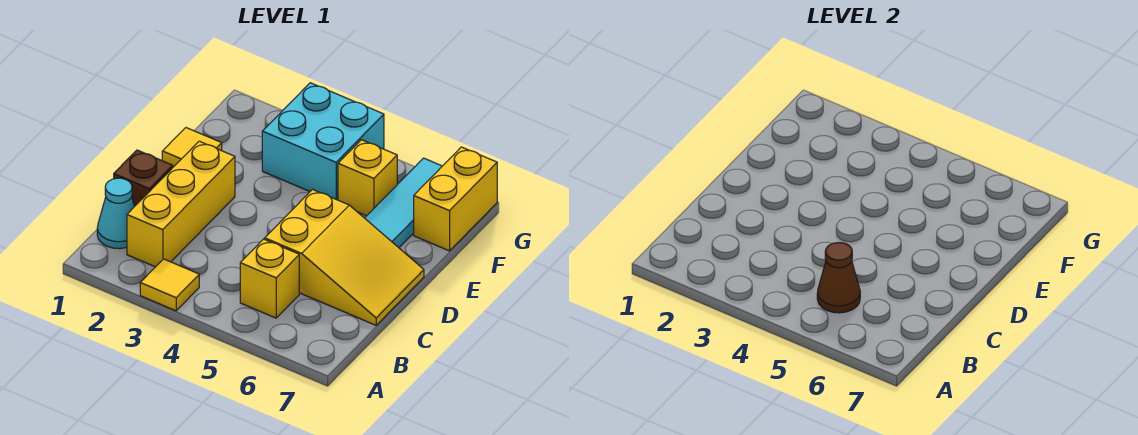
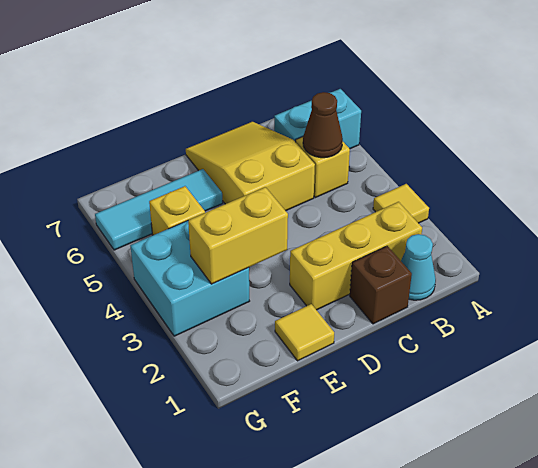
none -> cyan 1x2 brick [274,89,361,149]
yellow 1x2 brick [414,147,497,251] -> yellow 1x2 brick moved to [188,187,288,284]

